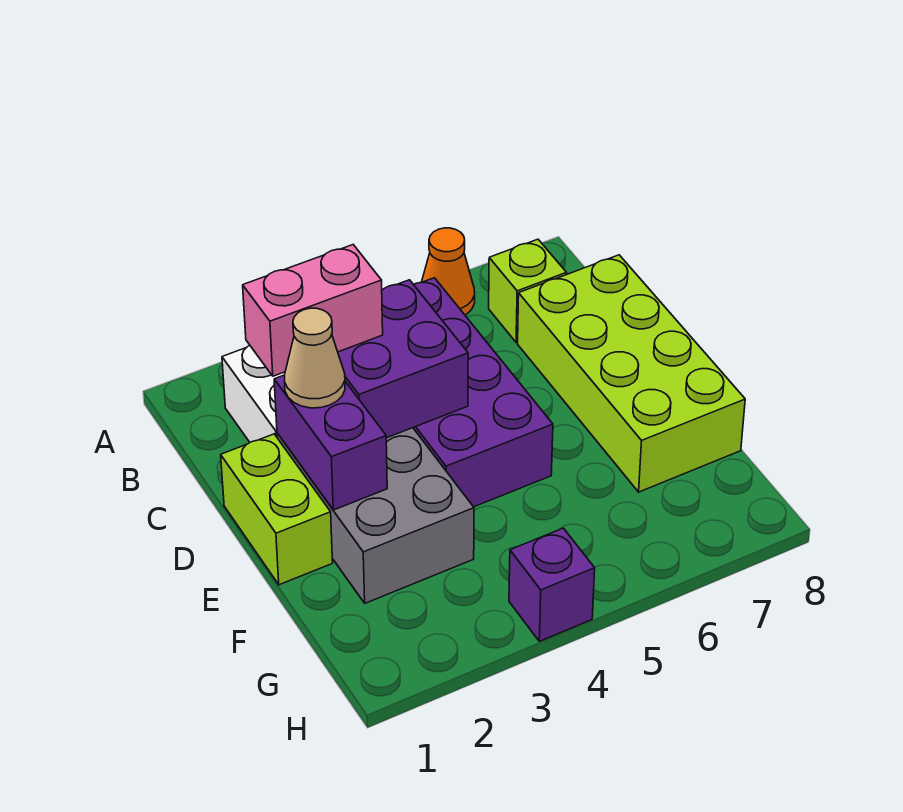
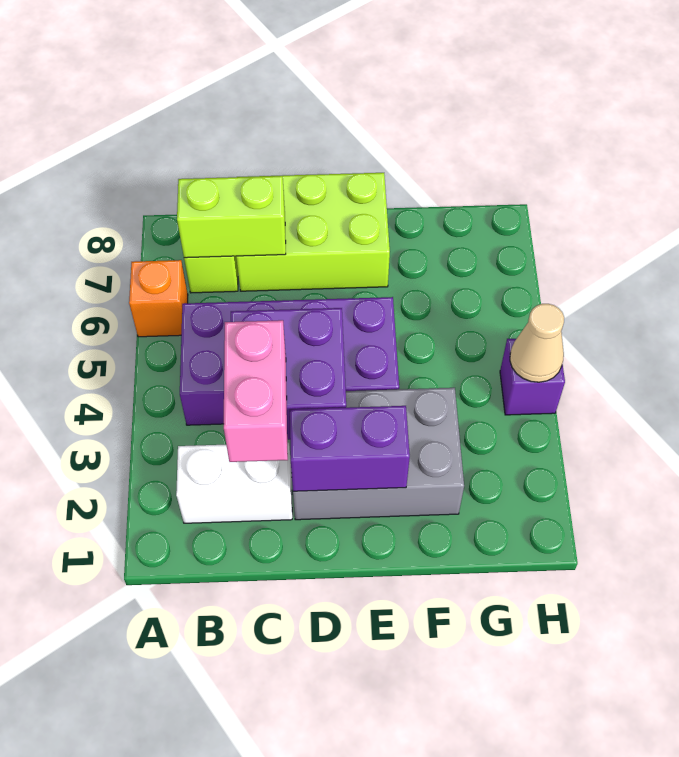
orange 1x1 cone [421,228,475,315] -> orange 1x1 brick [129,260,188,337]
lime 2x4 brick [518,255,745,492] -> lime 2x3 brick [236,173,390,291]
lime 1x2 brick [221,434,333,585] -> lime 1x2 brick moved to [177,176,286,258]
tan 1x1 cone [285,308,345,408] -> tan 1x1 cone moved to [510,304,564,382]

